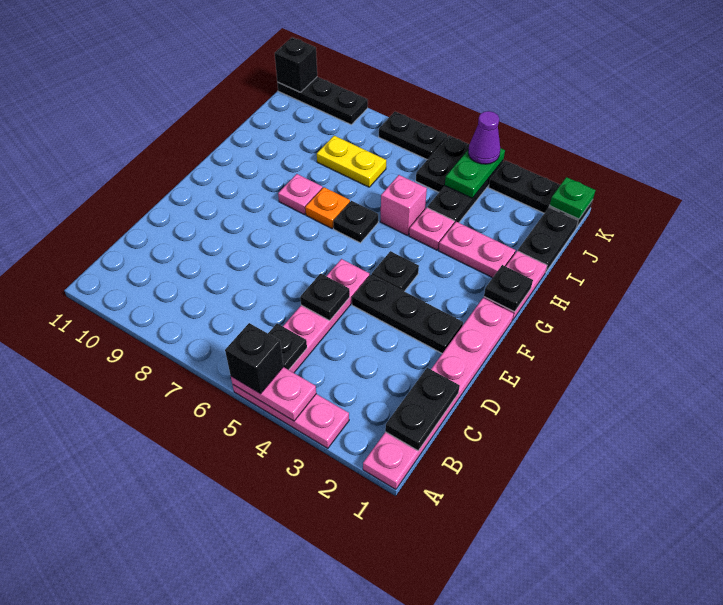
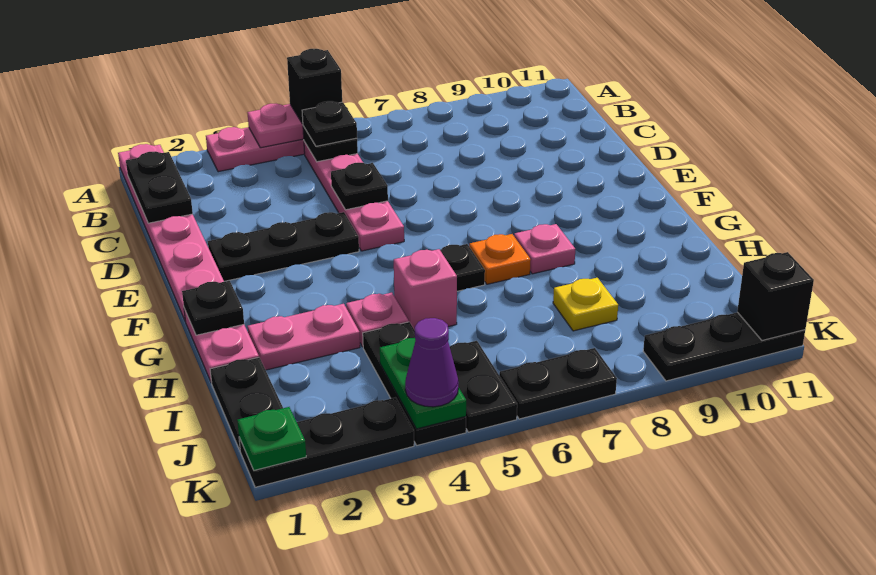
black 1x1 plate [372,251,419,291] -> black 1x1 plate moved to [302,101,357,146]
yellow 1x2 plate [317,136,386,187] -> yellow 1x1 plate [553,278,618,331]

